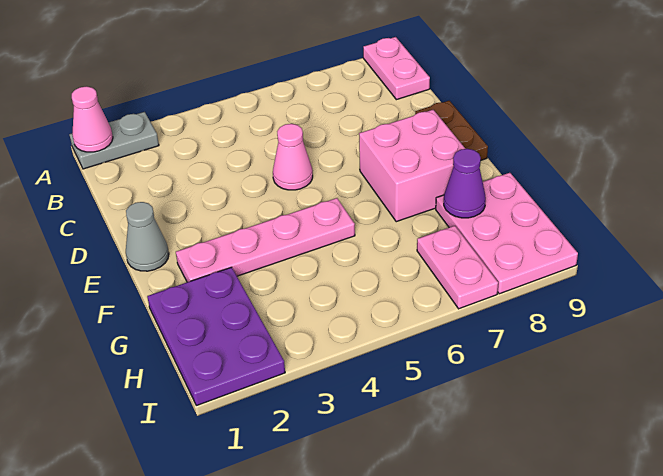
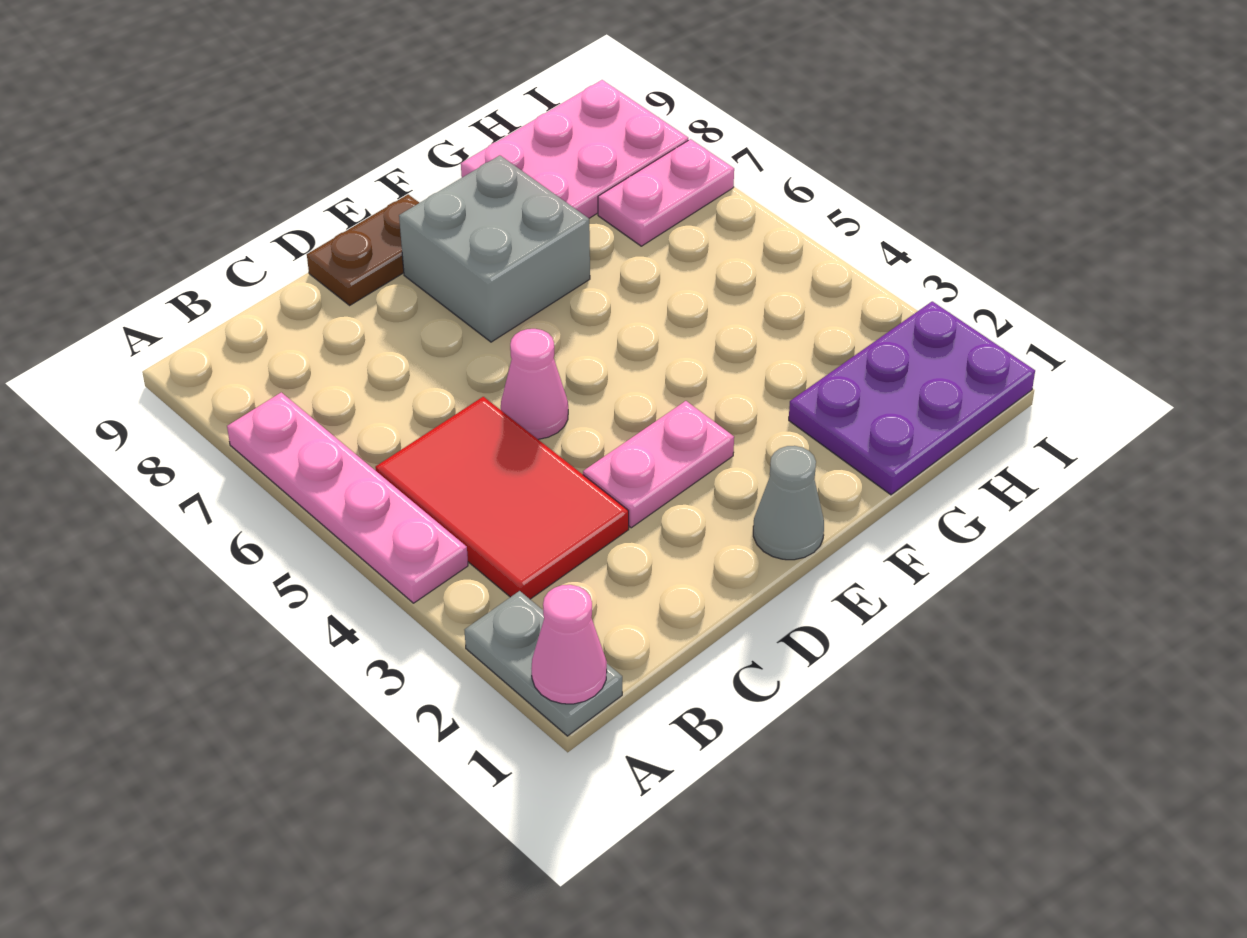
pink 1x2 plate [363,37,430,100] -> pink 1x2 plate moved to [583,401,734,528]
none -> red 2x3 tile [375,397,629,599]
pink 2x2 brick [359,110,465,222] -> grey 2x2 brick [399,155,590,342]
pink 1x4 plate [176,198,355,282] -> pink 1x4 plate moved to [227,392,468,603]
purple 1x1 cone [444,149,486,218] -> none

